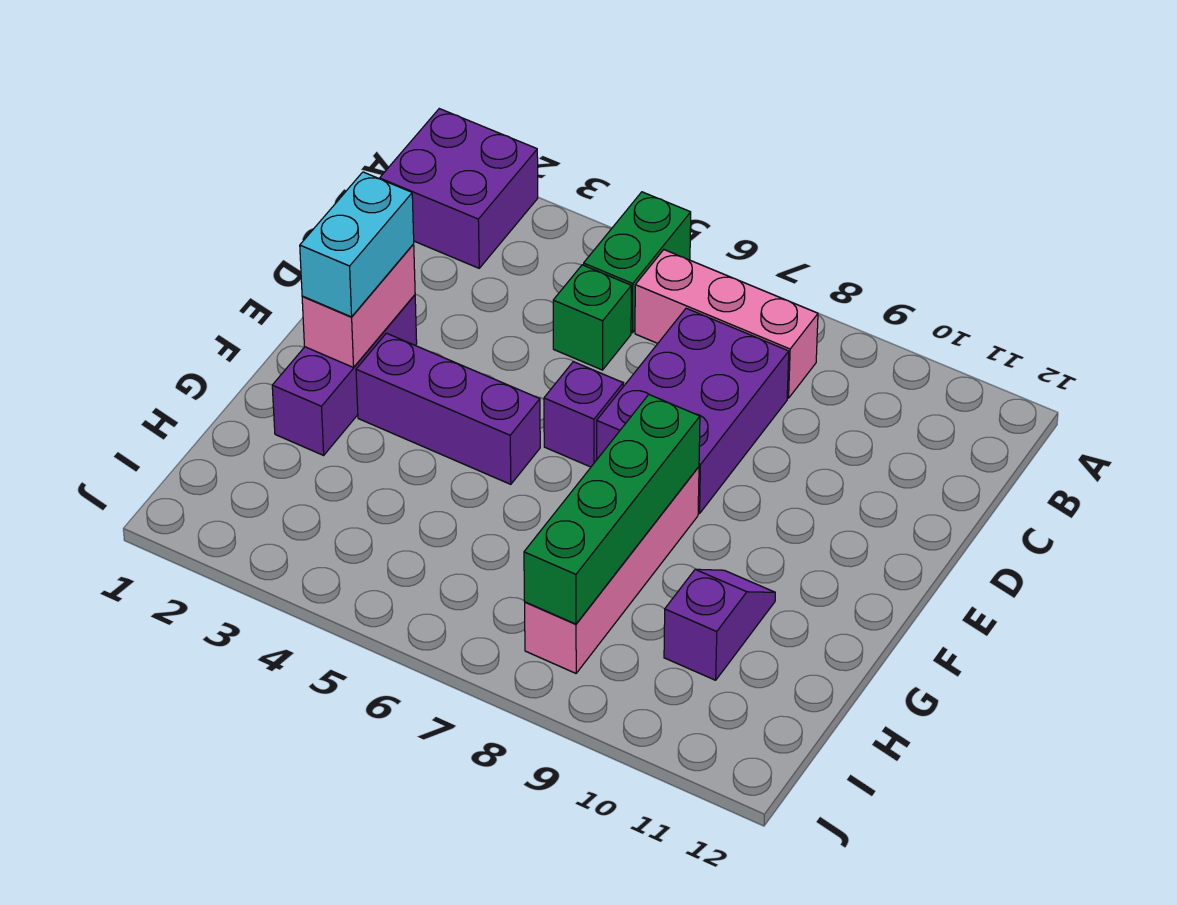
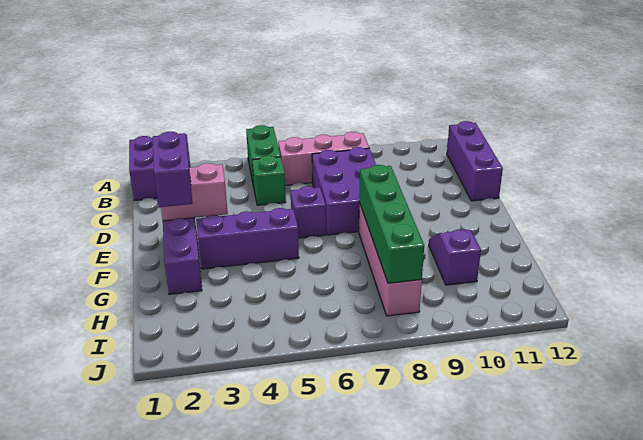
none -> purple 1x3 brick [447,121,503,201]
pink 1x2 brick [302,244,415,367] -> pink 1x2 brick turned to [161,163,228,221]
cyan 1x2 brick [300,172,414,317] -> purple 1x2 brick [153,132,193,207]

